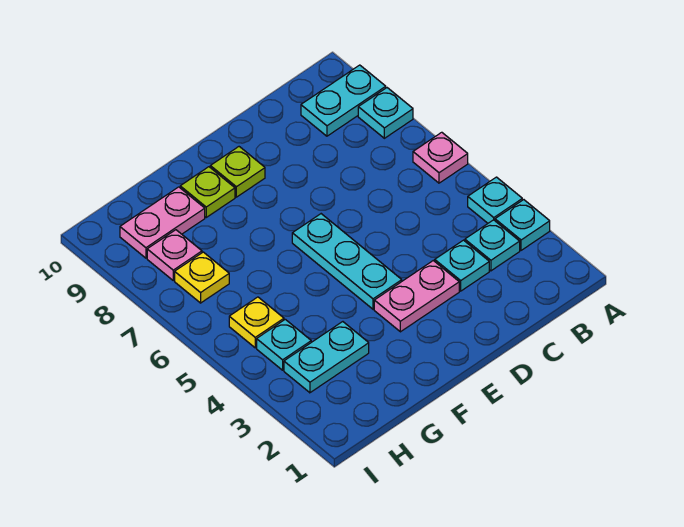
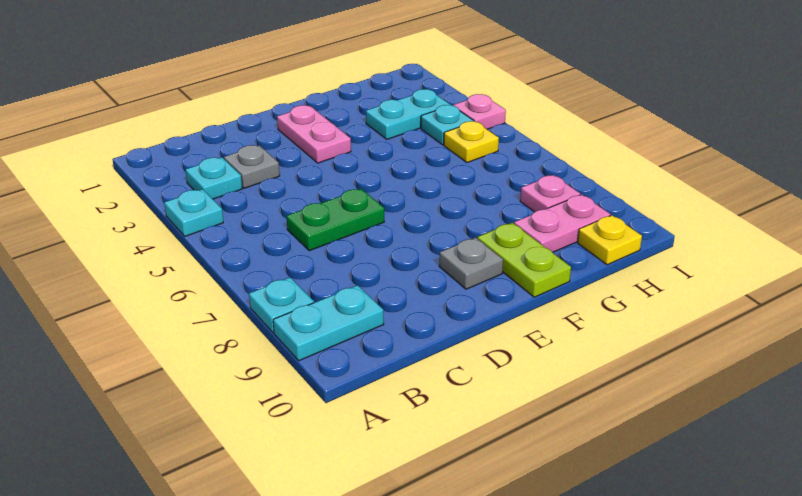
cyan 1x1 plate [495,200,550,250] -> none
pink 1x1 plate [413,132,468,183] -> pink 1x1 plate moved to [453,94,506,129]
cyan 1x1 plate [435,240,489,291] -> grey 1x1 plate [224,145,280,188]
none -> green 1x2 plate [287,189,384,251]
pink 1x2 plate [374,261,459,332] -> pink 1x2 plate turned to [277,105,351,163]
cyan 1x3 plate [292,214,402,309] -> none
lime 1x1 plate [210,147,265,197] -> grey 1x1 plate [439,237,503,289]
lime 1x1 plate [180,167,235,217] -> lime 1x2 plate [477,223,571,297]
yellow 1x1 plate [175,252,229,303] -> yellow 1x1 plate moved to [578,215,642,265]

